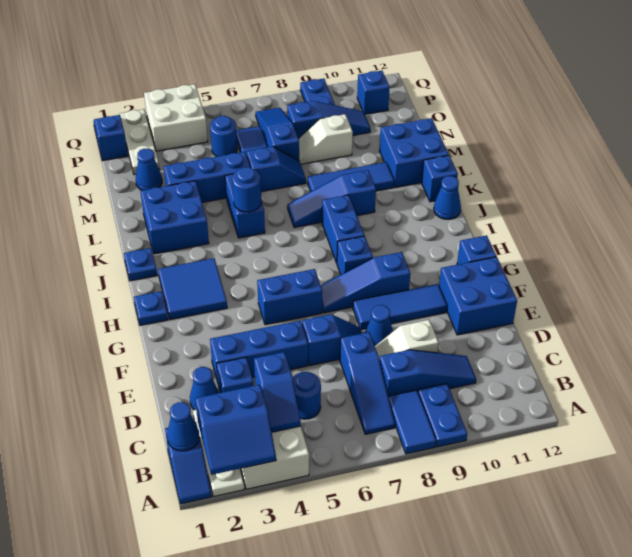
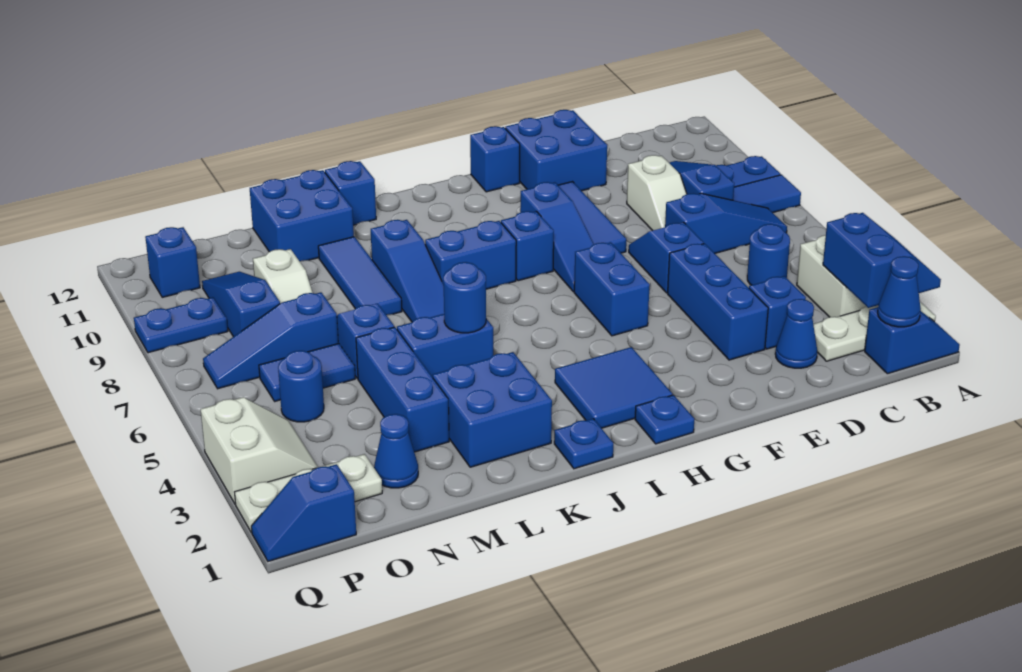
blue 1x2 slope [254,352,301,432] -> none
blue 1x1 cone [365,305,393,346] -> none
blue 1x1 cone [434,176,461,219] -> none
white 2x2 brick [144,84,208,151] -> white 2x2 slope [200,397,318,504]

